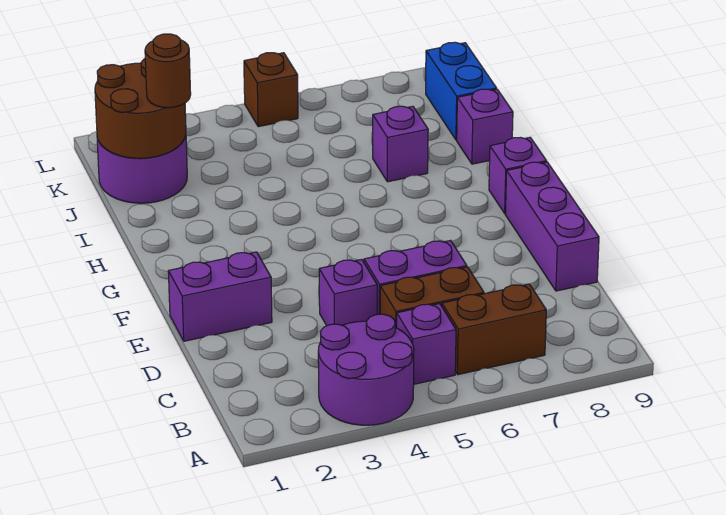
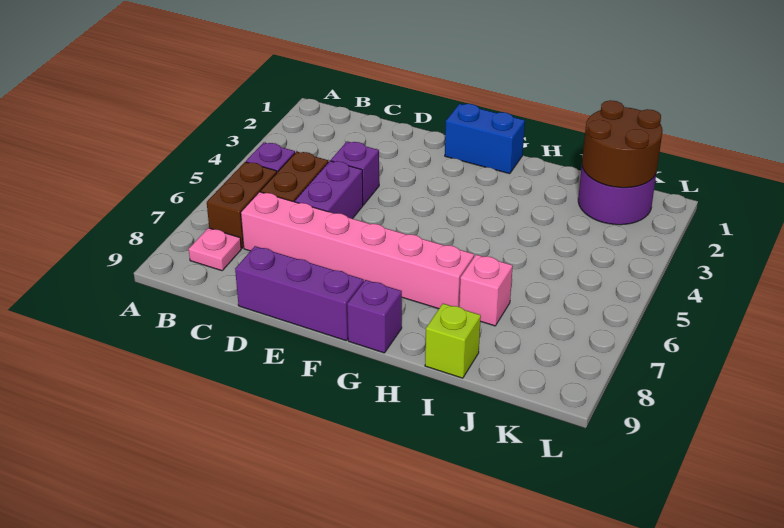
purple 2x2 round brick [318,314,414,425] -> none
none -> pink 1x1 plate [189,228,241,271]
none -> pink 1x6 brick [241,192,474,309]
purple 1x2 brick [168,252,272,341] -> none
purple 1x1 brick [373,106,428,182] -> pink 1x1 brick [459,255,513,326]
purple 1x1 brick [457,89,513,164] -> lime 1x1 brick [425,304,481,378]
brown 1x1 round brick [145,34,191,108] -> none
blue 1x2 brick [426,42,497,140] -> blue 1x2 brick moved to [445,104,525,174]
brown 1x1 brick [244,53,298,127] -> none

